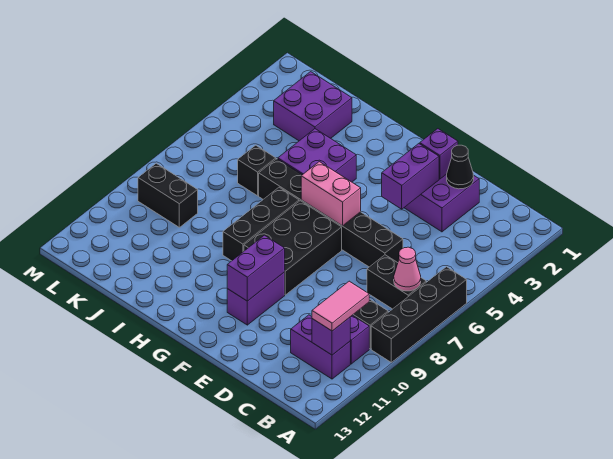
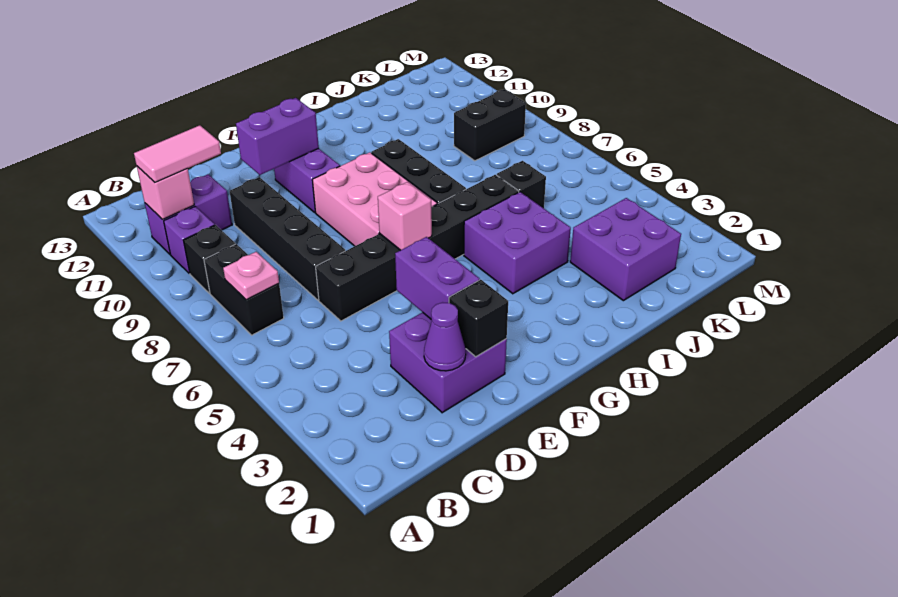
black 1x4 brick [371,267,467,362] -> black 1x4 brick moved to [230,177,345,300]
black 1x2 brick [367,255,426,309] -> black 1x2 brick turned to [204,244,284,335]
pink 1x1 cone [394,247,421,291] -> pink 1x1 plate [223,252,279,300]
pink 1x2 tile [312,281,369,331] -> pink 1x2 tile turned to [134,125,221,182]
purple 1x1 brick [312,317,350,355] -> pink 1x1 brick [137,166,194,219]
black 1x1 cone [447,145,474,189] -> purple 1x1 cone [424,302,466,371]
purple 1x1 brick [420,129,458,179] -> black 1x1 brick [449,280,508,357]
pink 1x2 brick [301,162,361,226] -> pink 1x1 brick [378,182,432,250]
black 2x3 brick [244,201,342,295] -> pink 2x3 brick [312,152,437,246]
purple 1x2 brick [227,235,285,301] -> purple 1x2 brick turned to [236,98,319,175]

